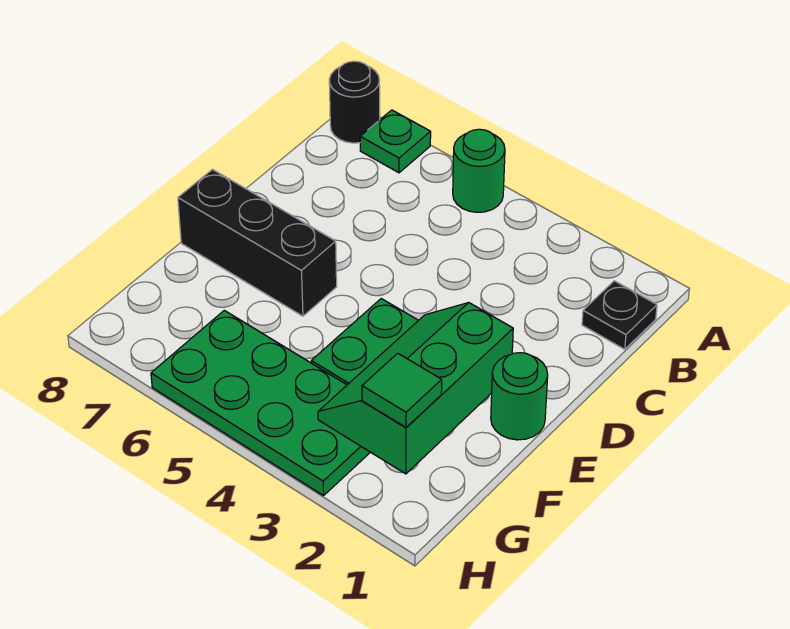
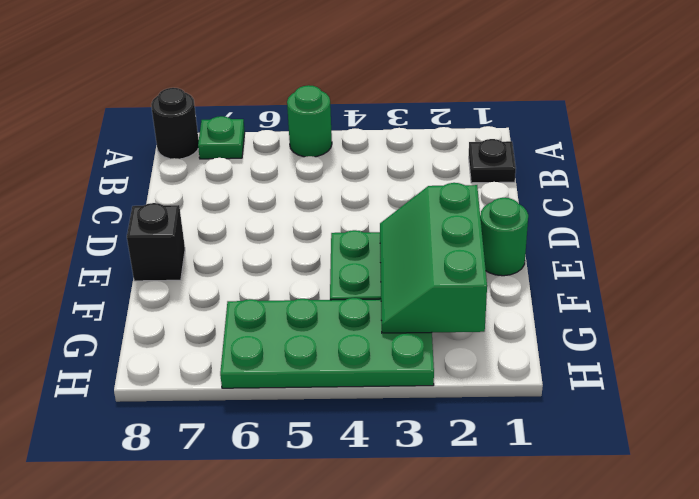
black 1x3 brick [178,170,337,316] -> black 1x1 brick [127,203,185,281]
green 1x1 tile [362,353,442,427] -> none

